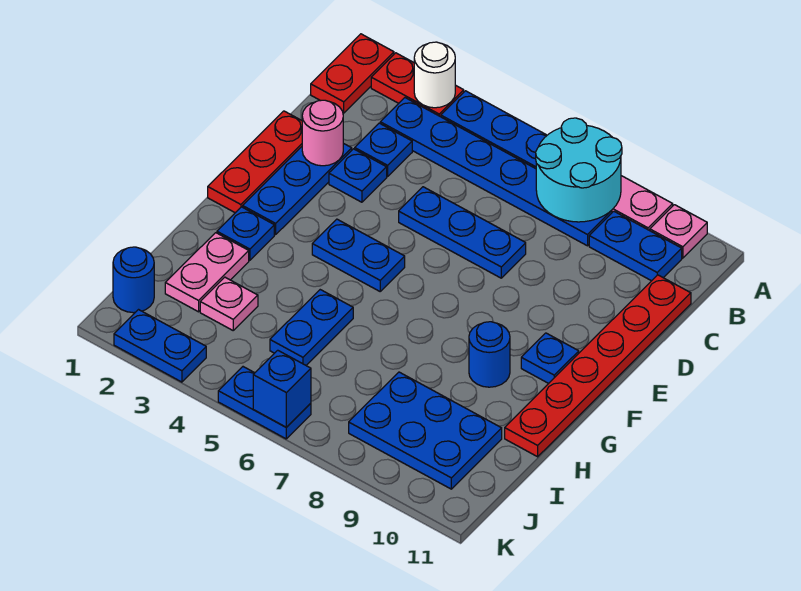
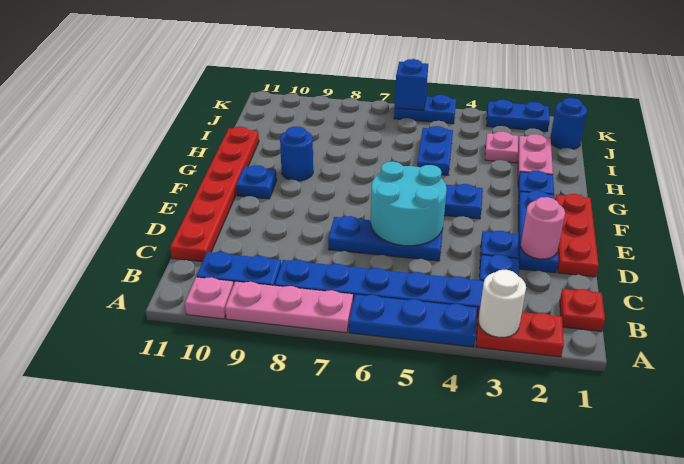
red 1x2 plate [311,34,394,113] -> red 1x1 plate [560,289,605,331]
cyan 2x2 round brick [536,118,622,222] -> cyan 2x2 round brick moved to [371,162,447,246]
blue 2x3 plate [349,372,502,489] -> none

